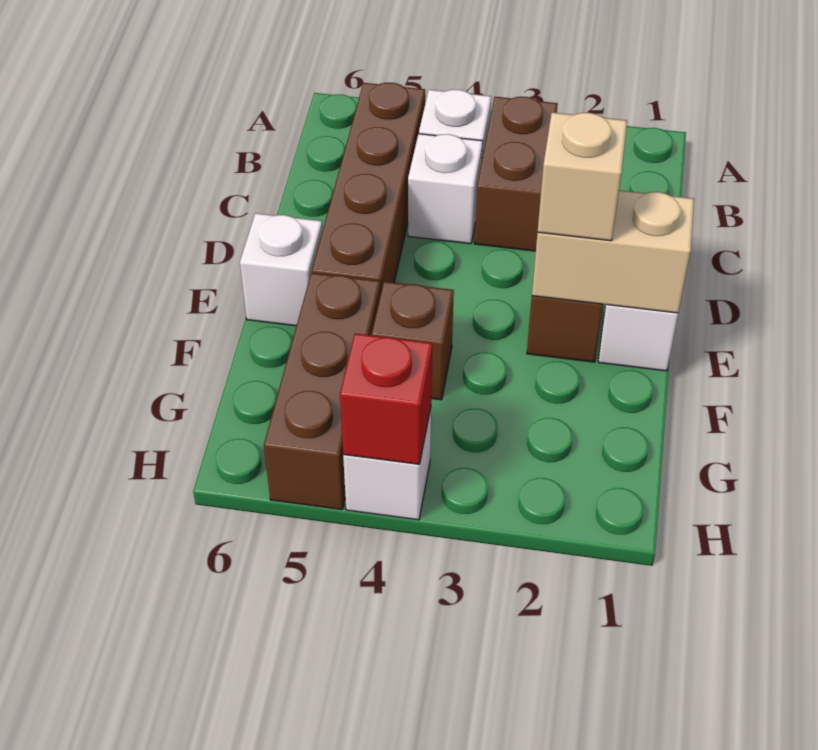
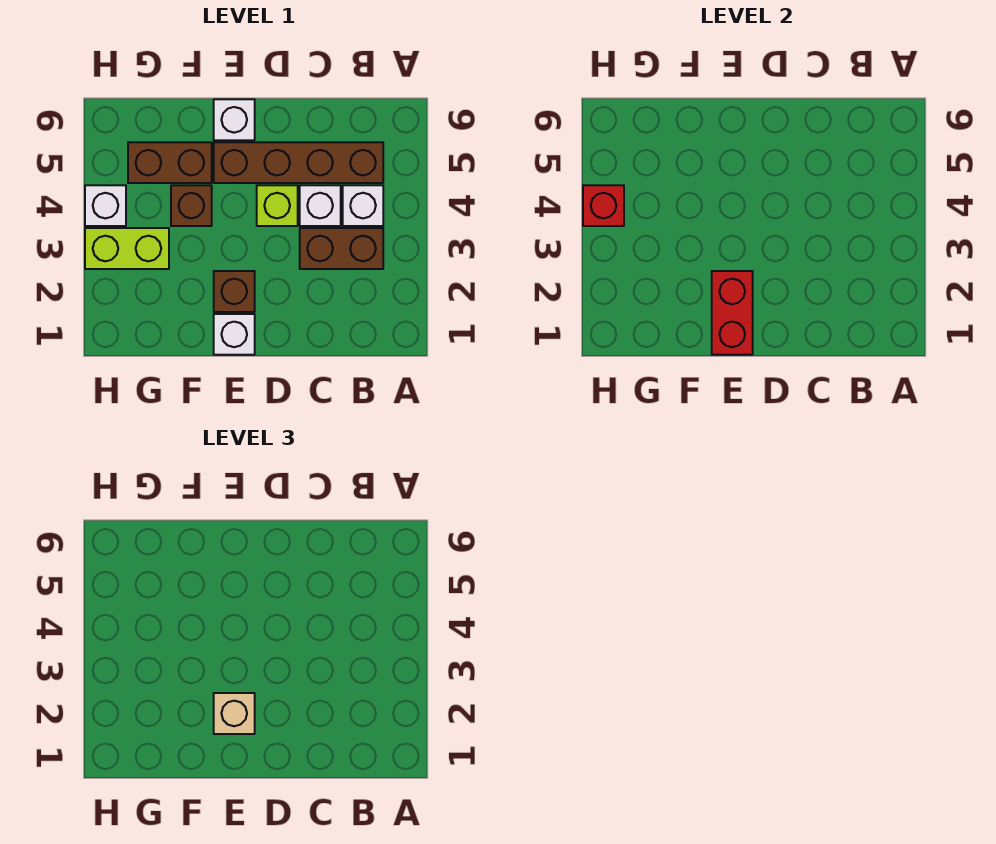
none -> lime 1x1 brick [257,185,298,226]
tan 1x2 brick [532,190,694,313] -> red 1x2 brick [712,271,753,355]
brown 1x3 brick [264,273,381,510] -> brown 1x2 brick [128,142,212,183]
none -> lime 1x2 brick [85,228,169,269]

